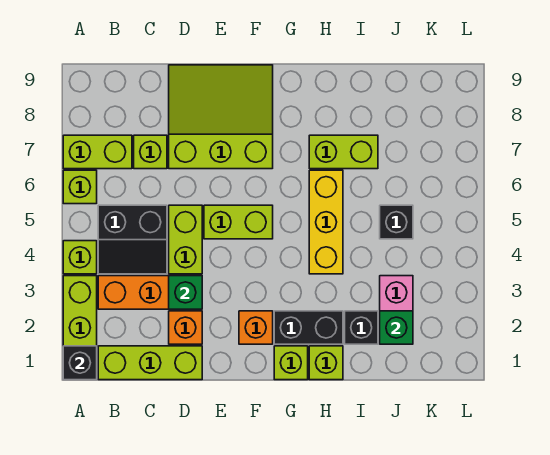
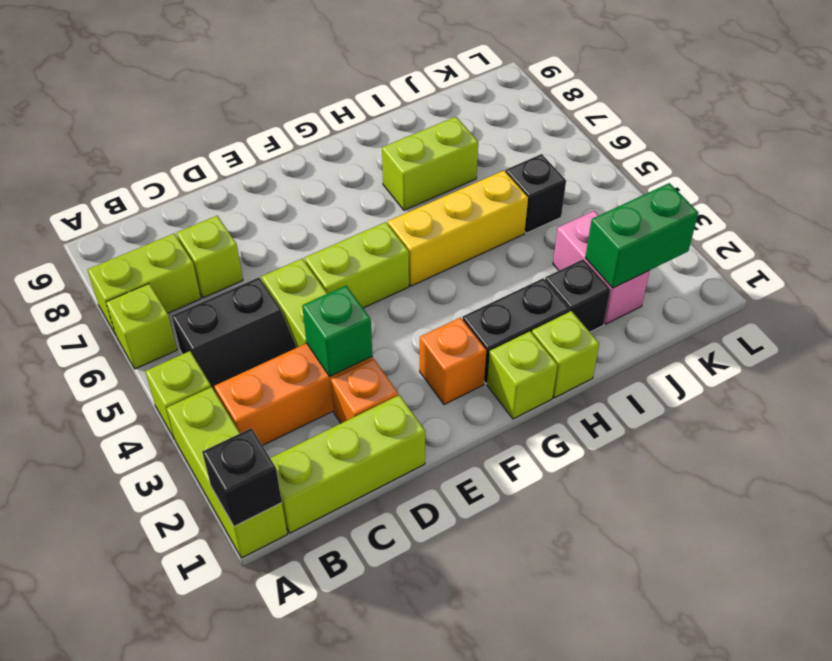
lime 3x3 slope [169,65,273,169] -> none
yellow 1x3 brick [309,170,343,274] -> yellow 1x3 brick turned to [388,171,528,286]
green 1x1 brick [380,311,413,344] -> green 1x2 brick [585,183,698,288]

